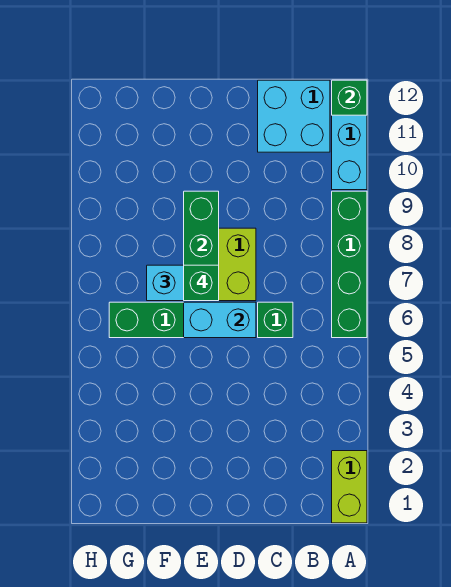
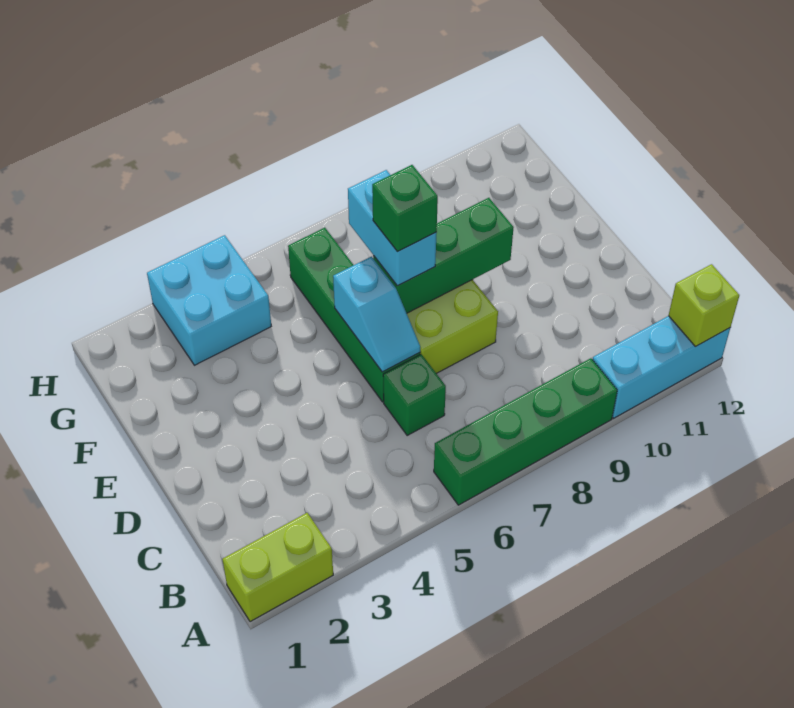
green 1x1 brick [332,80,367,115] -> lime 1x1 brick [669,264,739,347]
cyan 2x2 brick [258,80,330,152] -> cyan 2x2 brick moved to [147,235,271,365]
cyan 1x2 brick [184,302,256,338] -> cyan 1x2 slope [333,257,420,372]

